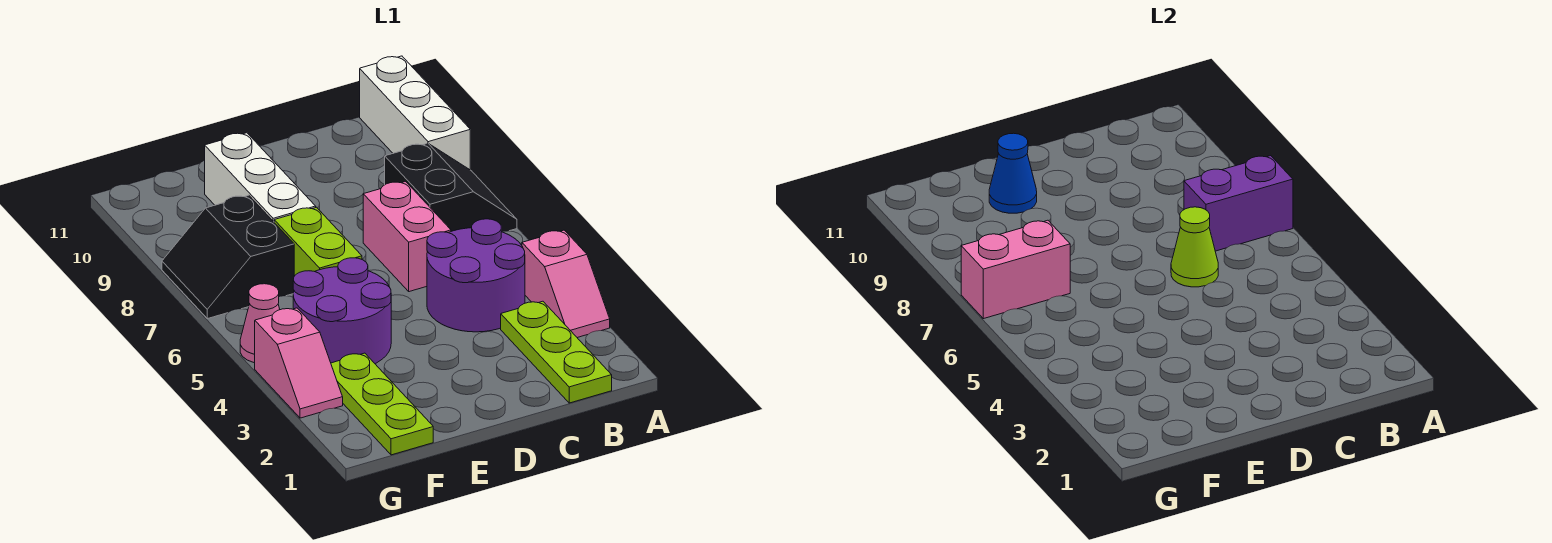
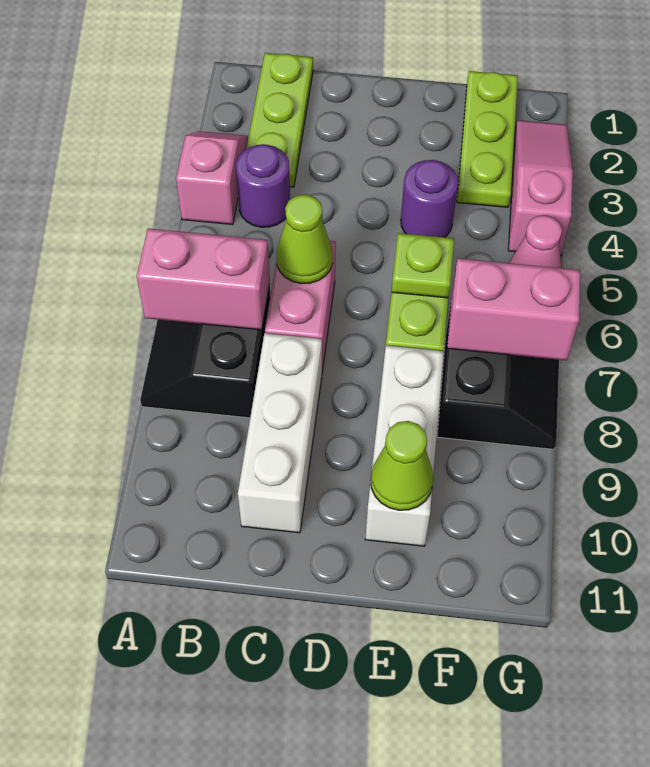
purple 1x2 brick [1184,156,1293,251] -> pink 1x2 brick [137,229,270,330]
white 1x3 brick [360,56,470,170] -> white 1x3 brick moved to [238,333,322,533]
purple 2x2 round brick [427,219,525,332] -> purple 1x1 round brick [236,144,290,227]
purple 2x2 round brick [293,258,391,364] -> purple 1x1 round brick [401,160,458,237]
none -> lime 1x1 plate [392,233,454,298]
blue 1x1 cone [989,133,1037,213] -> lime 1x1 cone [371,421,433,510]
pink 1x2 slope [255,308,343,418] -> pink 1x3 slope [508,120,573,256]

